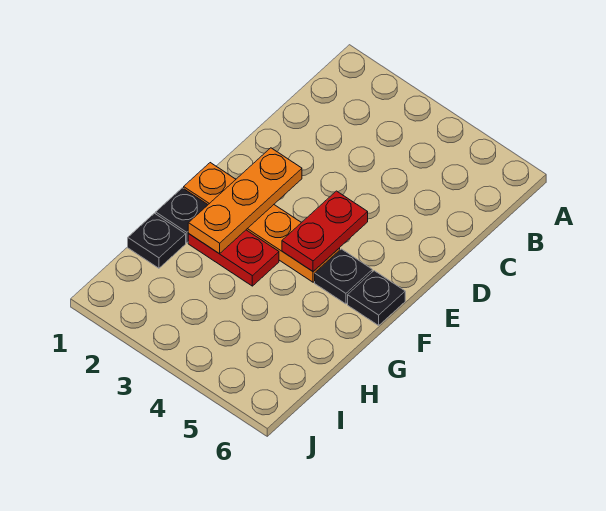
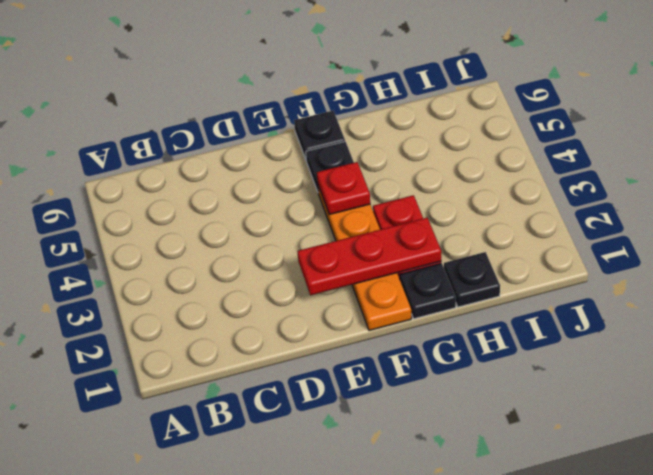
orange 1x3 plate [188,148,302,254] -> red 1x3 plate [298,218,441,295]
red 1x2 plate [282,191,368,271] -> red 1x1 plate [317,162,370,214]

